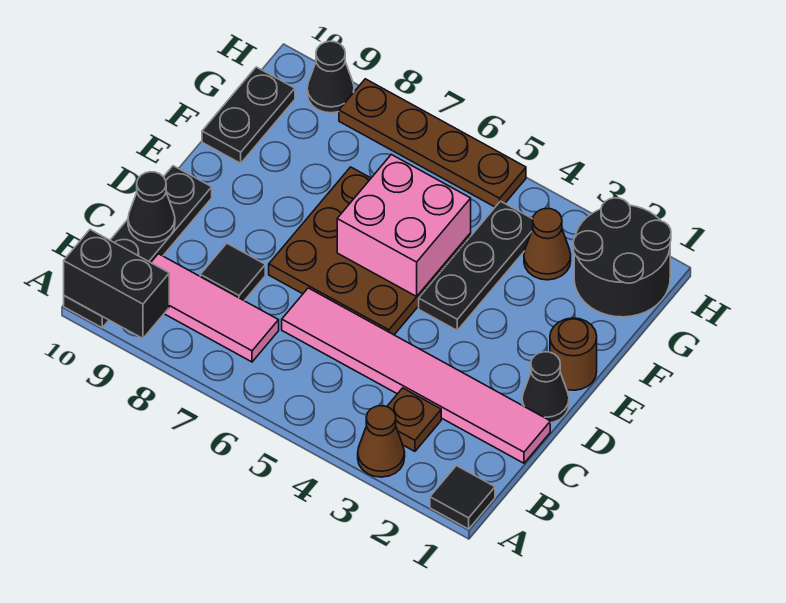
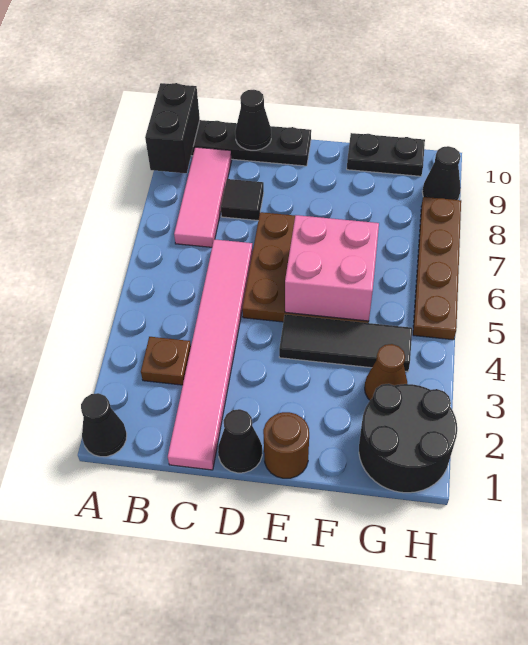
black 1x1 tile [430,466,495,529] -> black 1x1 cone [81,393,127,457]
brown 1x1 cone [358,406,405,477] -> none
black 1x3 plate [419,201,533,330] -> black 1x3 tile [279,314,412,372]

